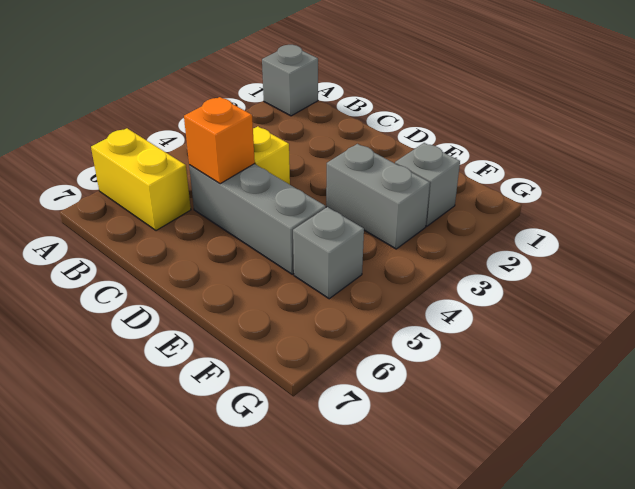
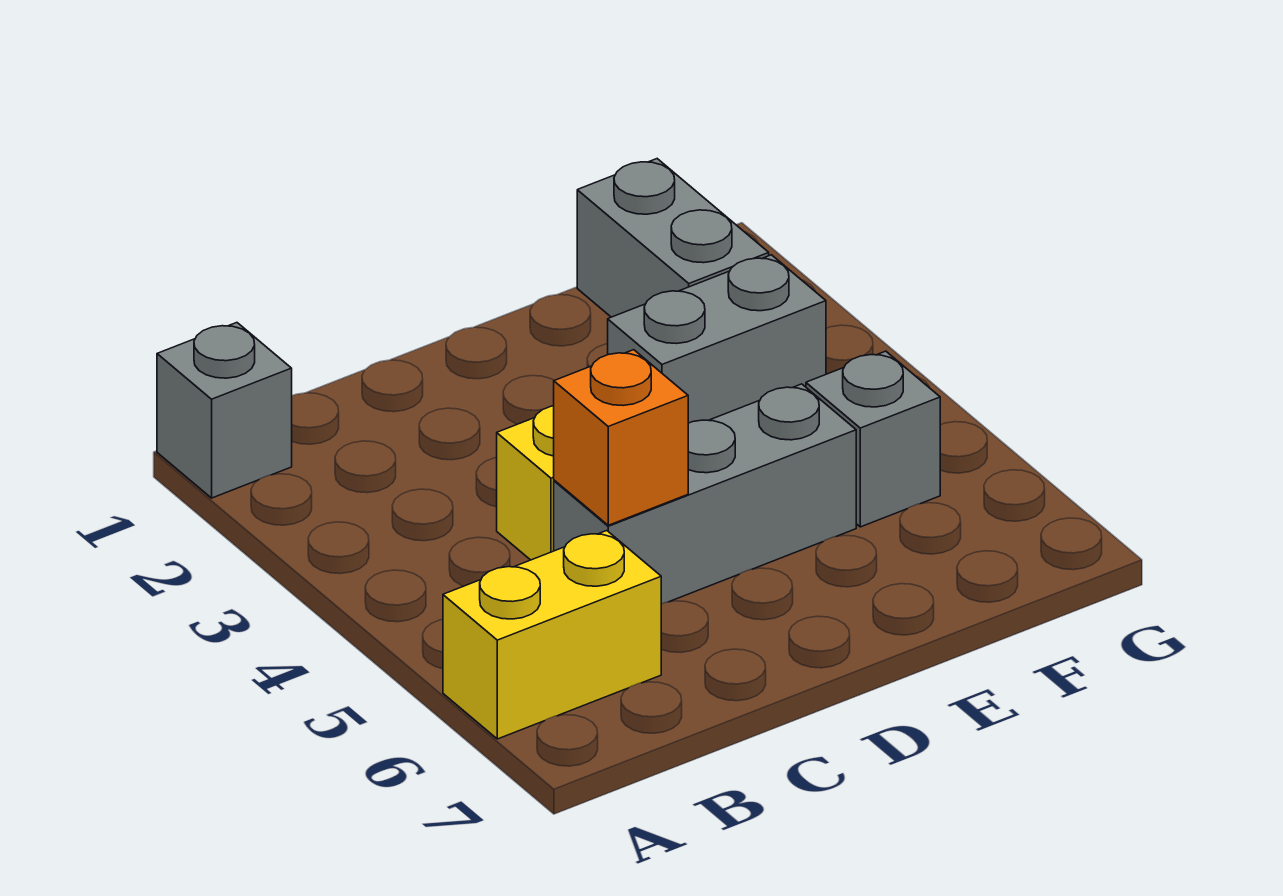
grey 1x1 brick [395,143,460,226] -> grey 1x2 brick [577,159,769,317]

